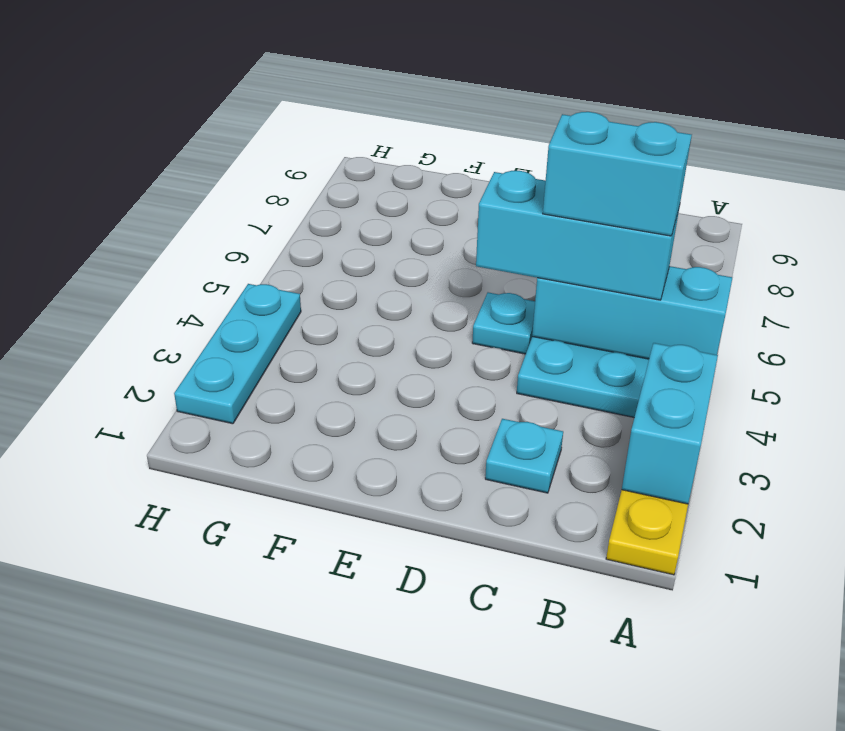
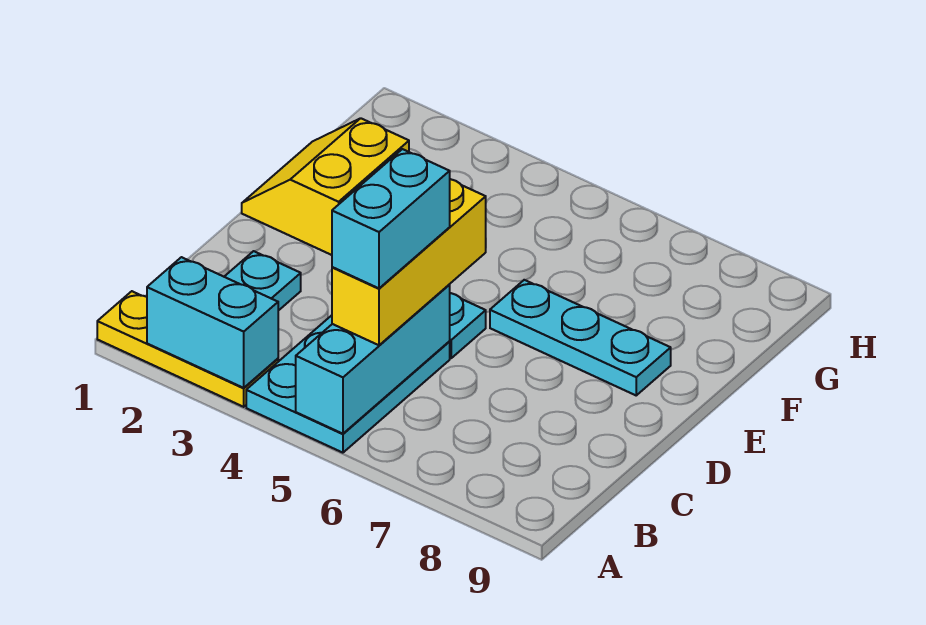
cyan 1x3 brick [476,171,680,300] -> yellow 1x3 brick [332,179,486,345]
none -> yellow 2x2 slope [242,118,409,255]
cyan 1x3 plate [174,284,301,424] -> cyan 1x3 plate moved to [490,280,671,395]

